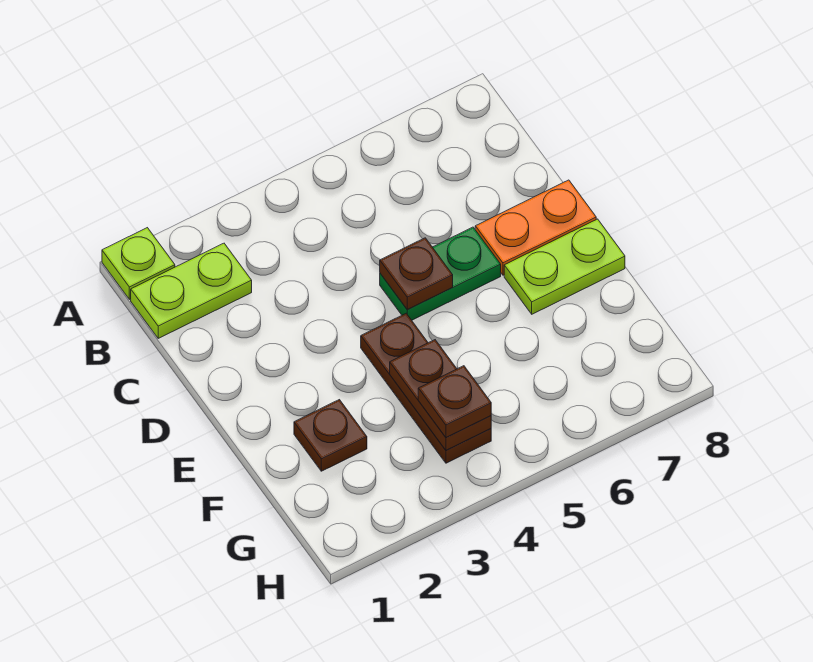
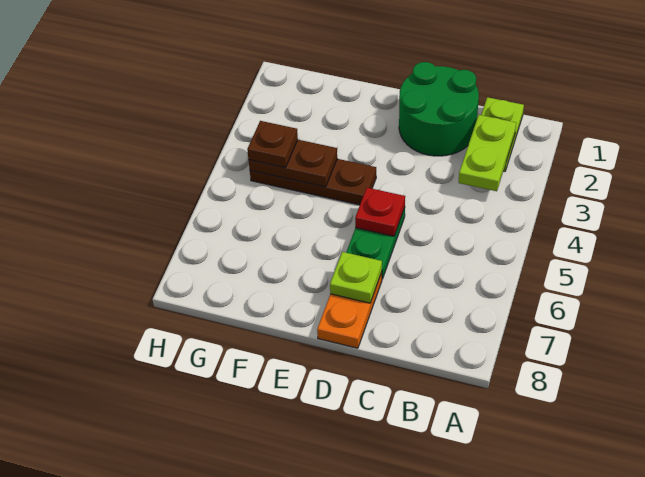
lime 1x1 plate [102,228,175,299] -> lime 1x1 plate moved to [330,252,382,303]
none -> green 2x2 round brick [399,62,479,156]
brown 1x1 plate [380,238,453,309] -> red 1x1 plate [355,188,405,236]
lime 1x2 plate [504,219,625,314] -> lime 1x2 plate moved to [459,115,516,191]
brown 1x1 plate [294,400,367,471] -> none

